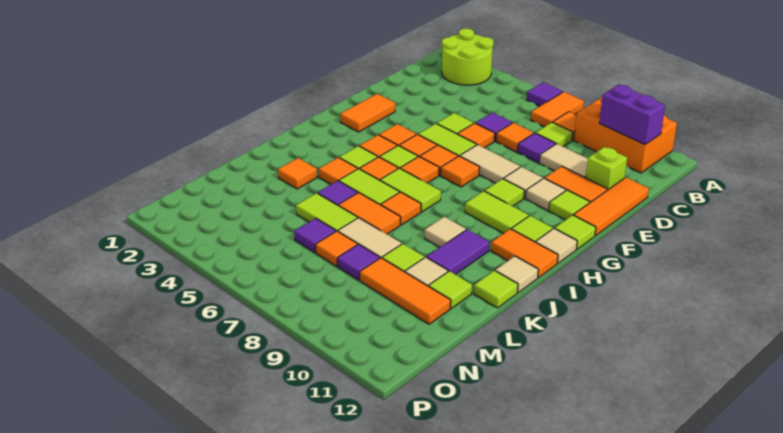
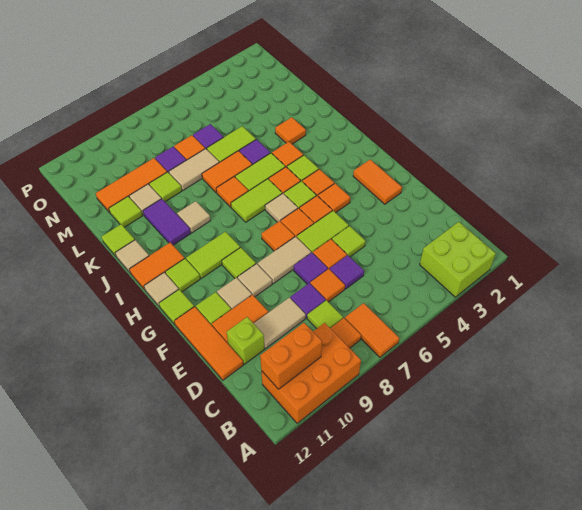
lime 2x2 round brick [442,29,494,85] -> lime 2x2 brick [420,222,496,297]
purple 1x1 tile [527,82,563,106] -> purple 1x1 tile moved to [294,253,328,284]
purple 1x2 brick [599,85,665,145] -> orange 1x2 brick [260,323,322,389]
orange 1x1 tile [400,157,439,183] -> tan 1x1 tile [265,193,298,222]

